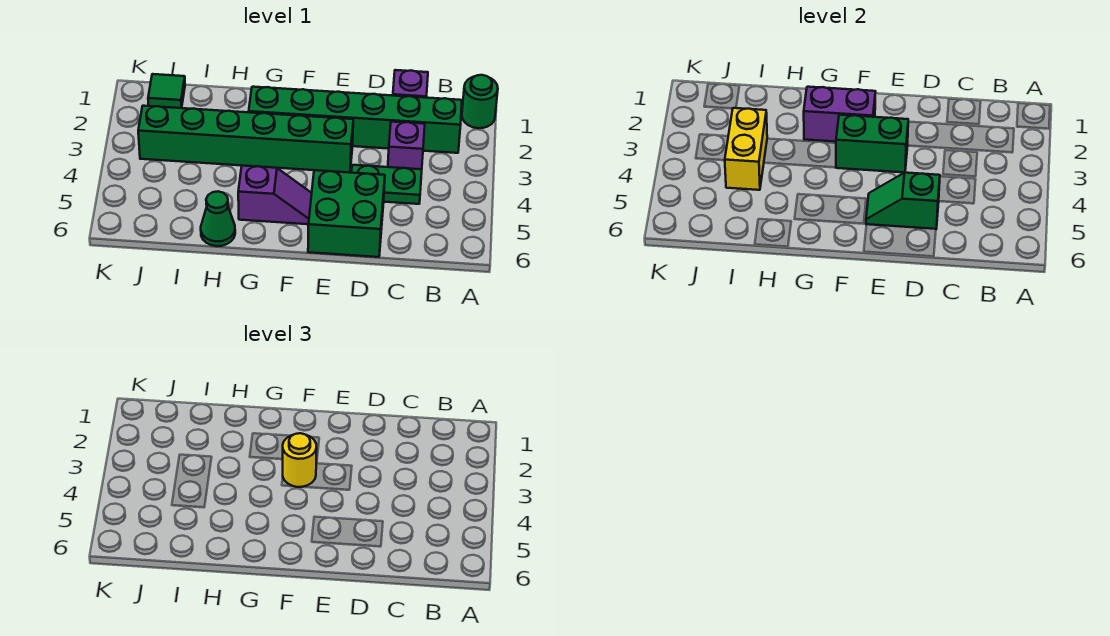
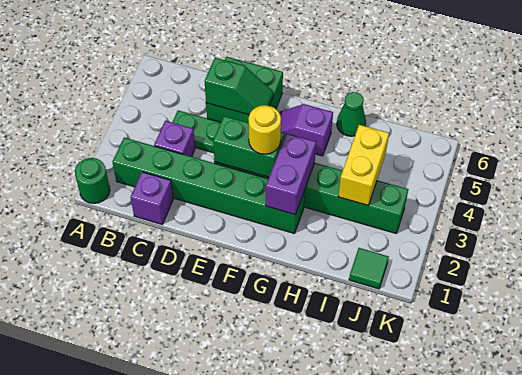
purple 1x2 brick [804,87,876,142] -> purple 1x2 brick turned to [266,133,316,215]

